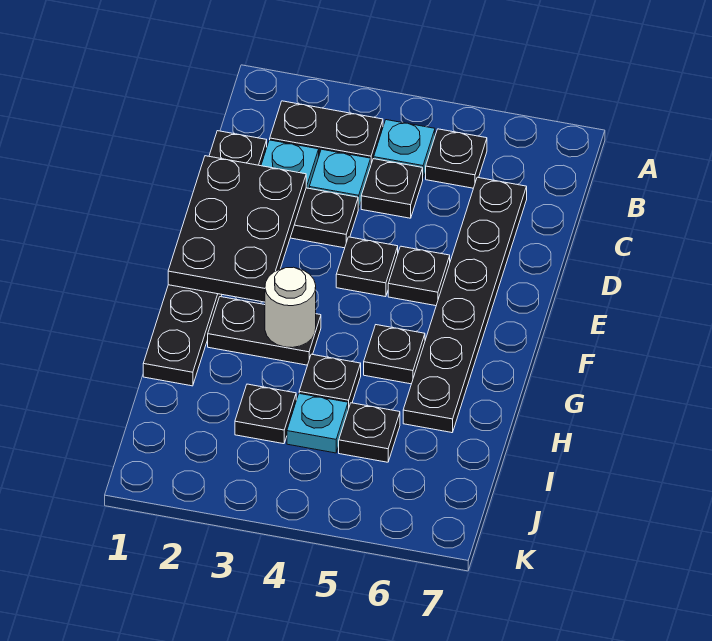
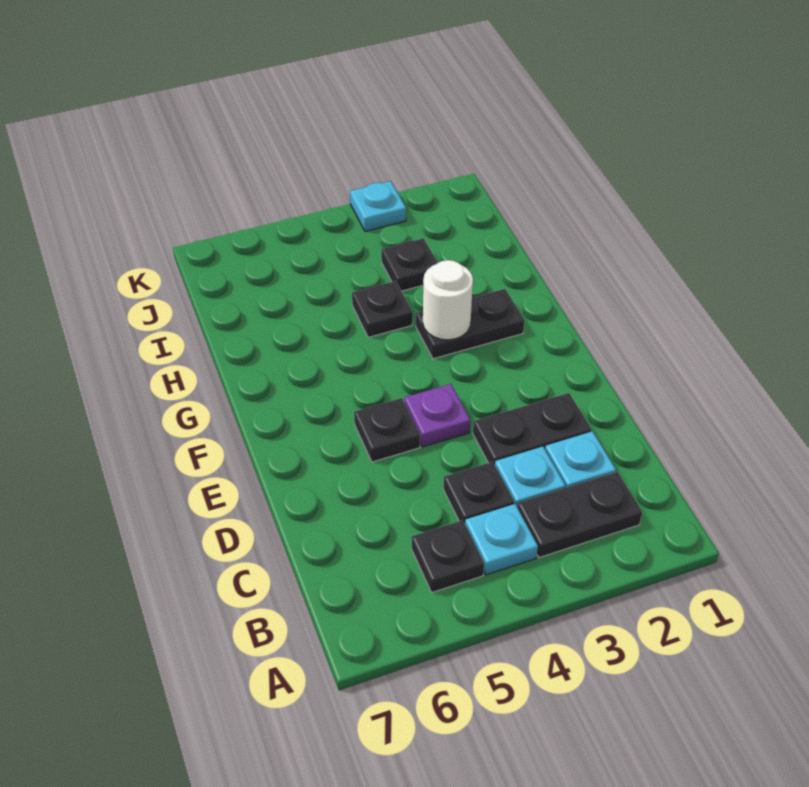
black 1x6 plate [143,131,267,386] -> none
black 1x6 plate [403,177,527,433] -> none
black 2x3 plate [168,156,306,302] -> none
black 1x1 plate [336,237,398,297] -> purple 1x1 plate [404,384,470,447]
black 1x1 plate [364,325,425,384] -> none
cyan 1x1 plate [287,394,348,453] -> cyan 1x1 plate moved to [350,181,406,231]
black 1x1 plate [339,403,400,462] -> none

